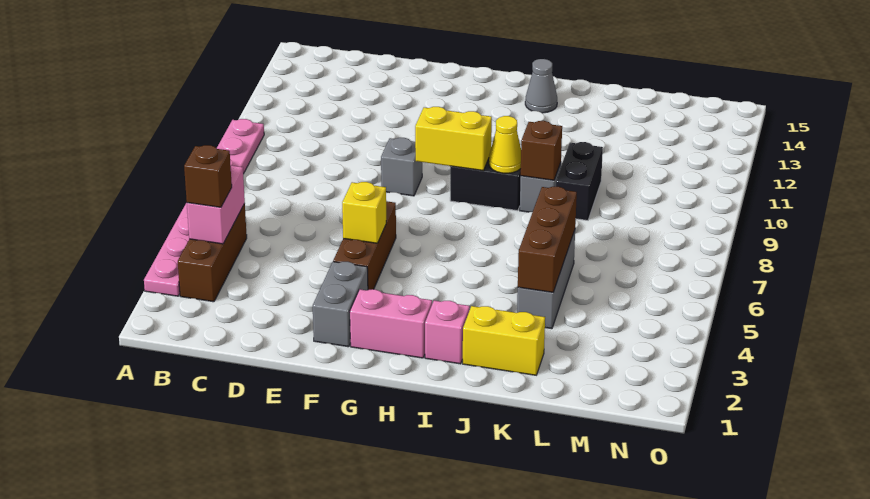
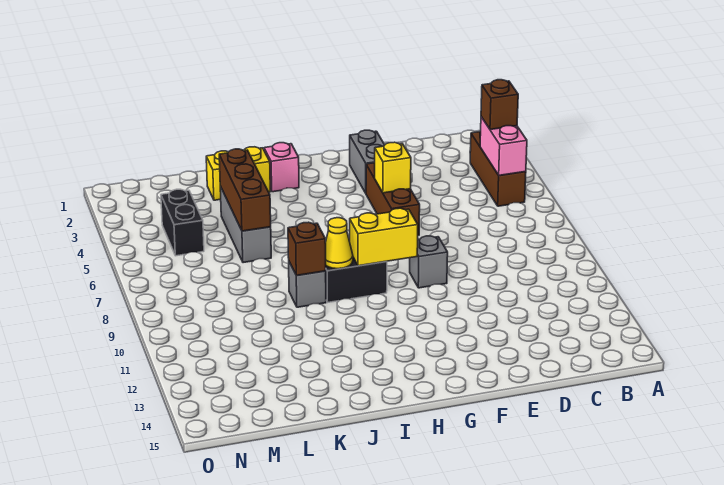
pink 1x8 plate [144,119,264,296] -> none
pink 1x2 brick [350,289,432,358] -> none
grey 1x1 cone [525,59,557,113] -> none
black 1x2 brick [556,142,603,220] -> black 1x2 brick moved to [161,189,204,256]

